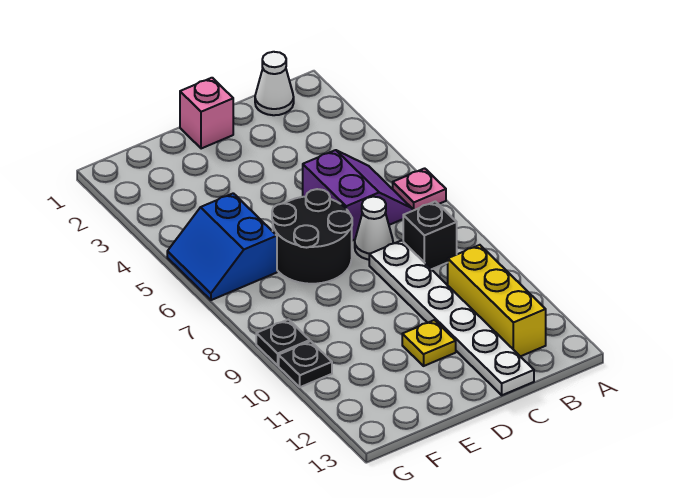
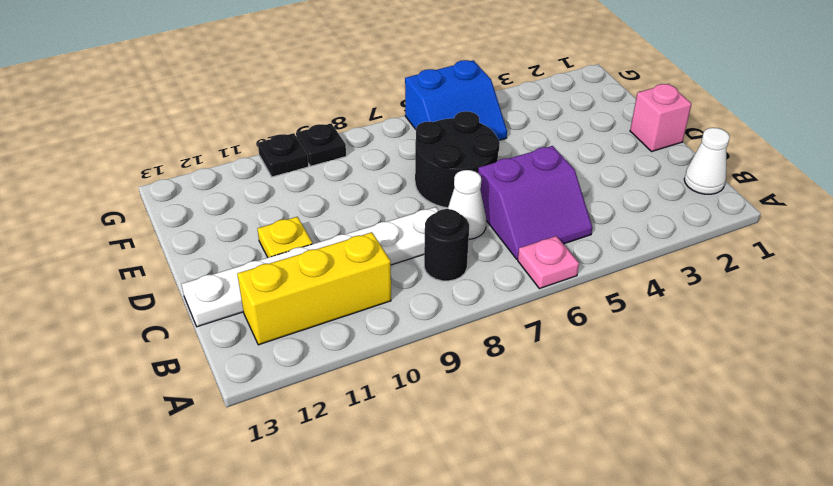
black 1x1 brick [403,201,457,269] -> black 1x1 round brick [424,209,469,281]
blue 2x2 slope [167,193,277,300] -> blue 2x2 slope turned to [405,60,507,140]

